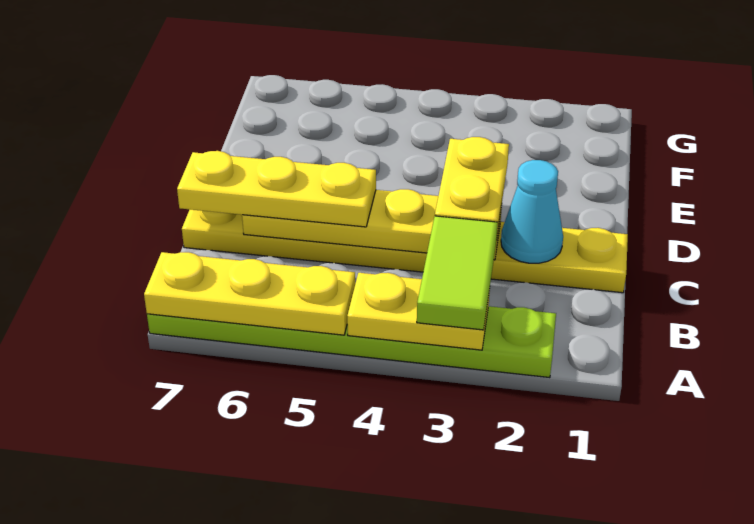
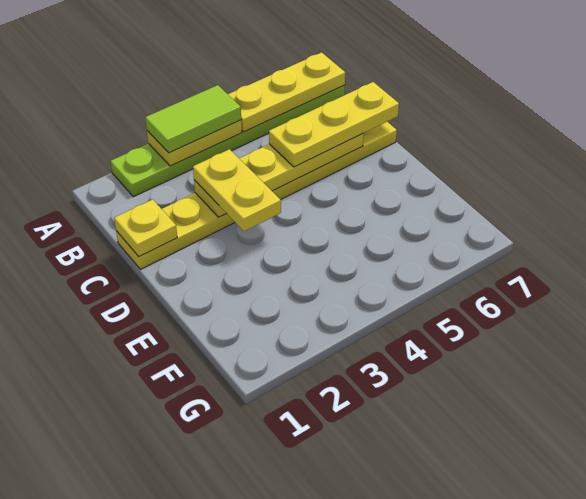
lime 1x2 tile [417,216,498,330] -> lime 1x2 tile turned to [145,85,241,153]
none -> yellow 1x1 plate [114,199,177,256]
cyan 1x1 cone [501,160,563,263] -> none

